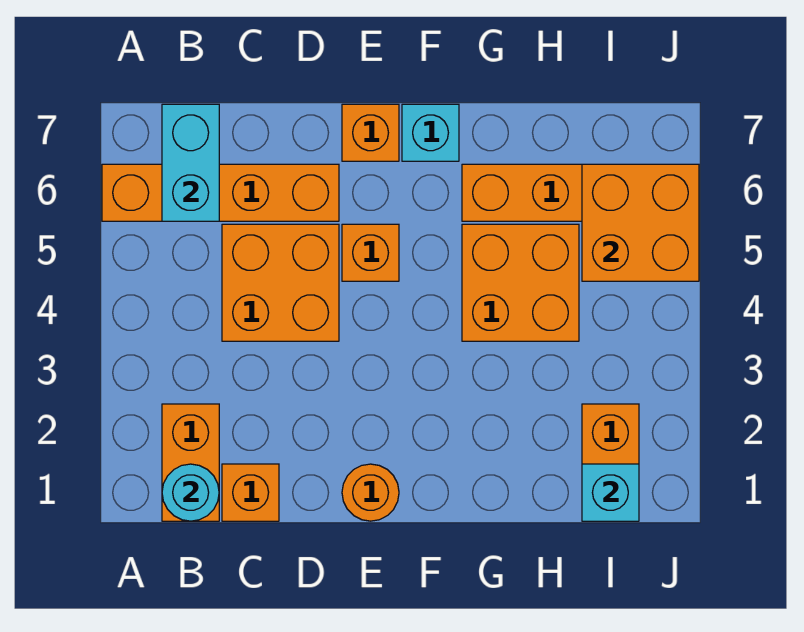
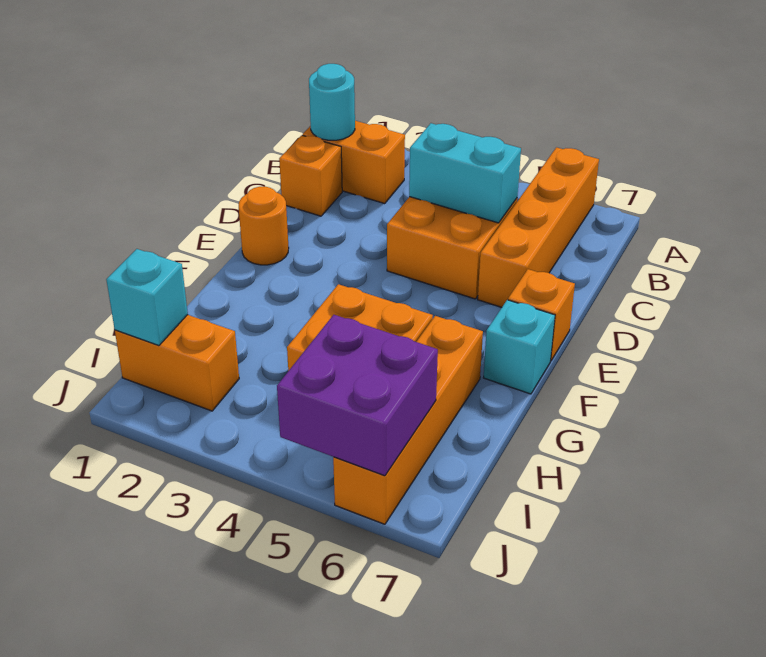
cyan 1x2 brick [162,104,219,221] -> cyan 1x2 brick moved to [409,123,521,223]
orange 1x1 brick [342,224,399,281] -> none
orange 2x2 brick [582,164,699,281] -> purple 2x2 brick [277,315,438,476]

